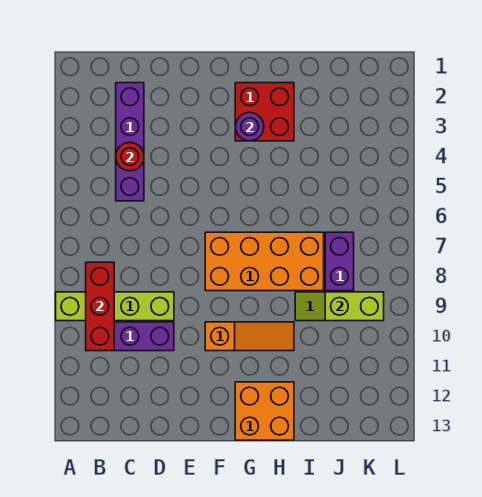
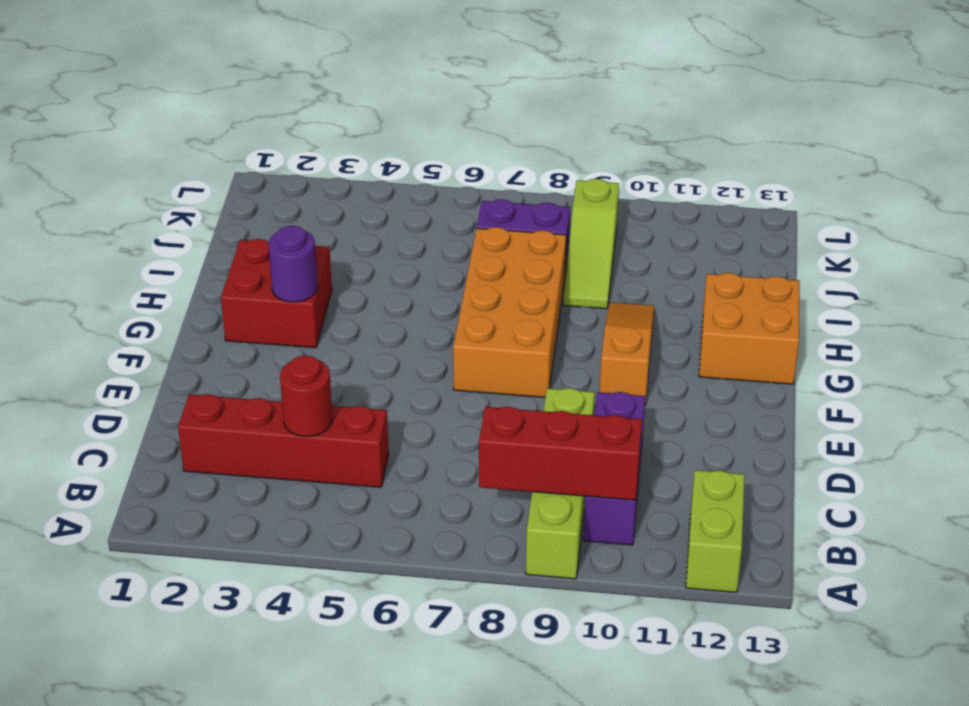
purple 1x4 brick [116,83,144,201] -> red 1x4 brick [178,394,389,487]
lime 1x2 brick [325,292,384,321] -> lime 1x2 brick moved to [686,470,745,592]

